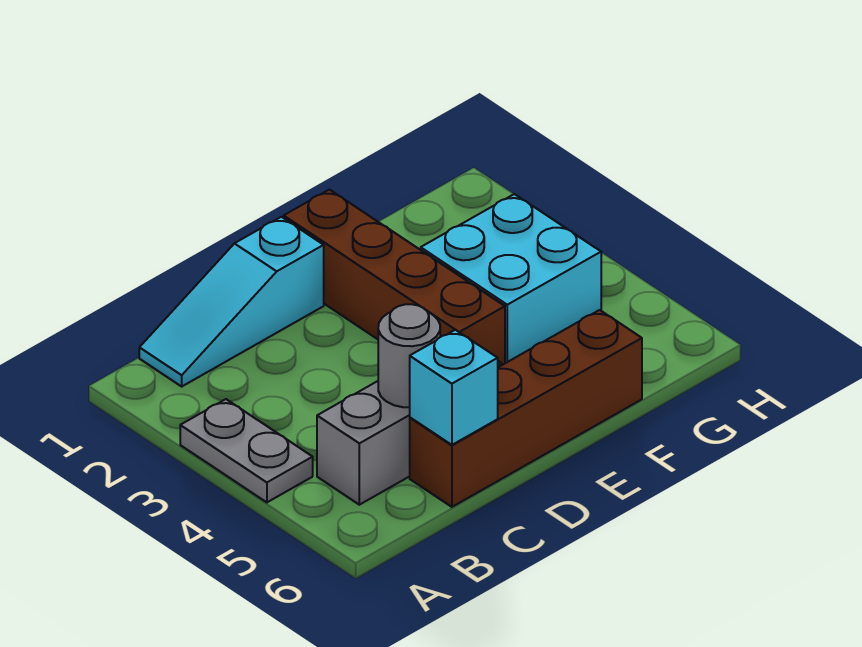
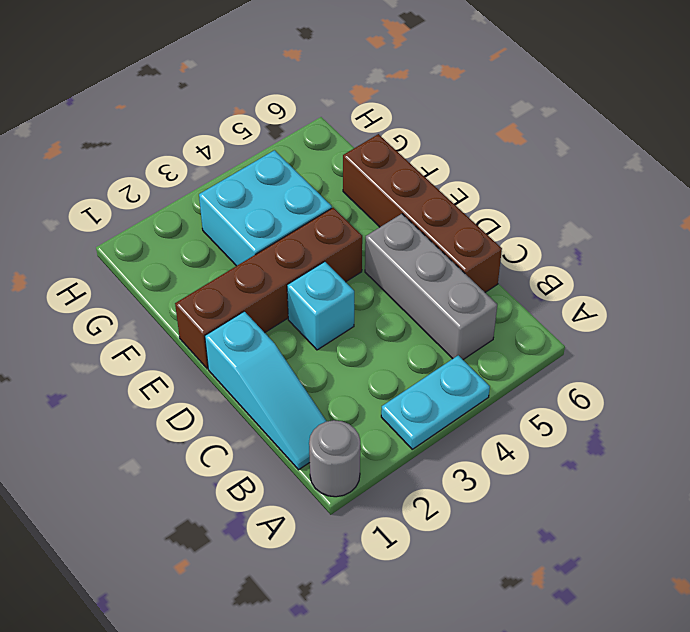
grey 1x2 plate [180,399,313,502] -> cyan 1x2 plate [381,355,490,449]
grey 1x1 round brick [378,304,440,408] -> grey 1x1 round brick moved to [309,420,360,497]
cyan 1x1 brick [410,330,498,445] -> cyan 1x1 brick moved to [287,262,354,350]

